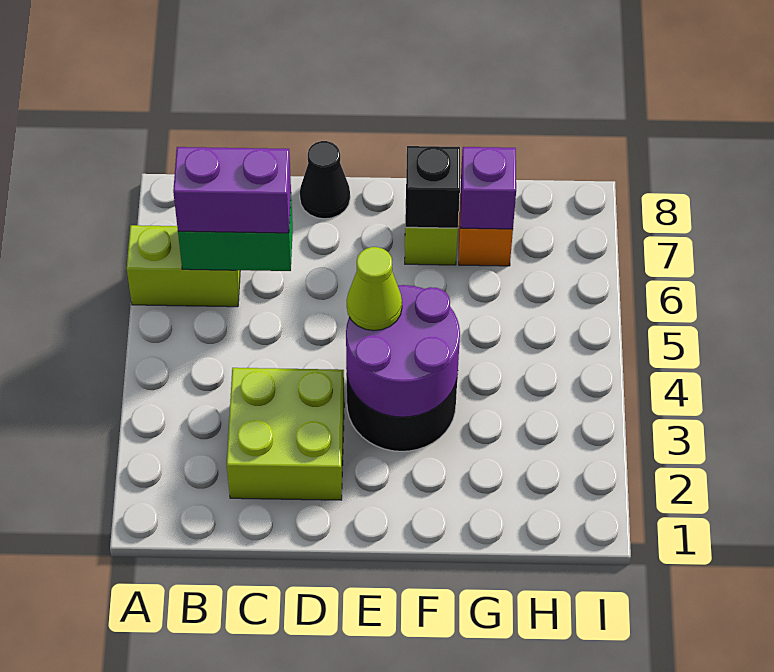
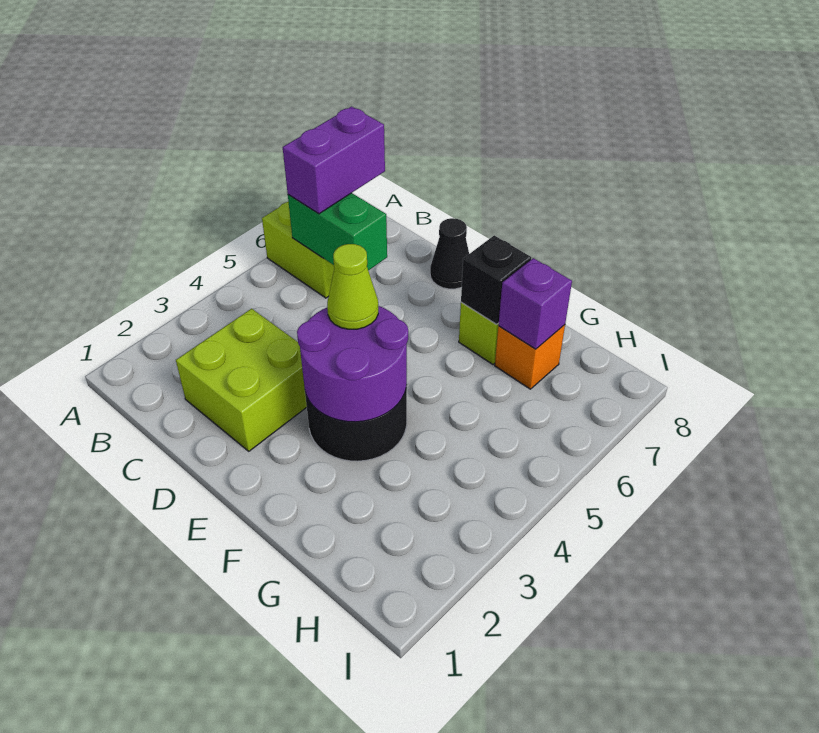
purple 1x2 brick [173,147,291,233] -> purple 1x2 brick turned to [283,107,385,214]

